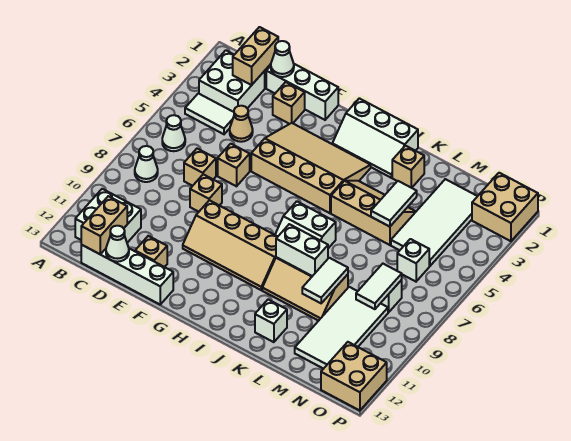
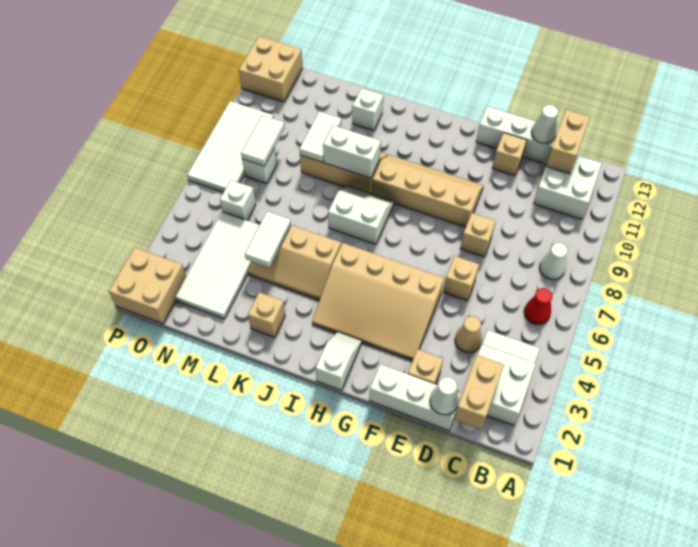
white 1x1 cone [162,115,185,151] -> red 1x1 cone [524,288,552,325]
tan 1x1 brick [184,149,216,186] -> none
white 2x3 slope [332,98,418,178] -> white 1x2 slope [315,332,362,390]
white 2x4 tile [295,287,388,369] -> white 2x4 tile moved to [187,101,274,192]

